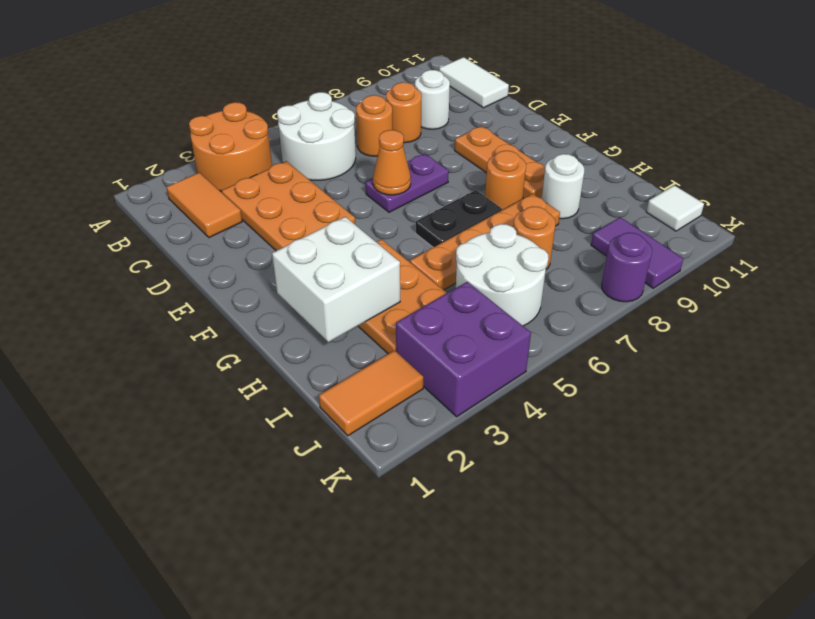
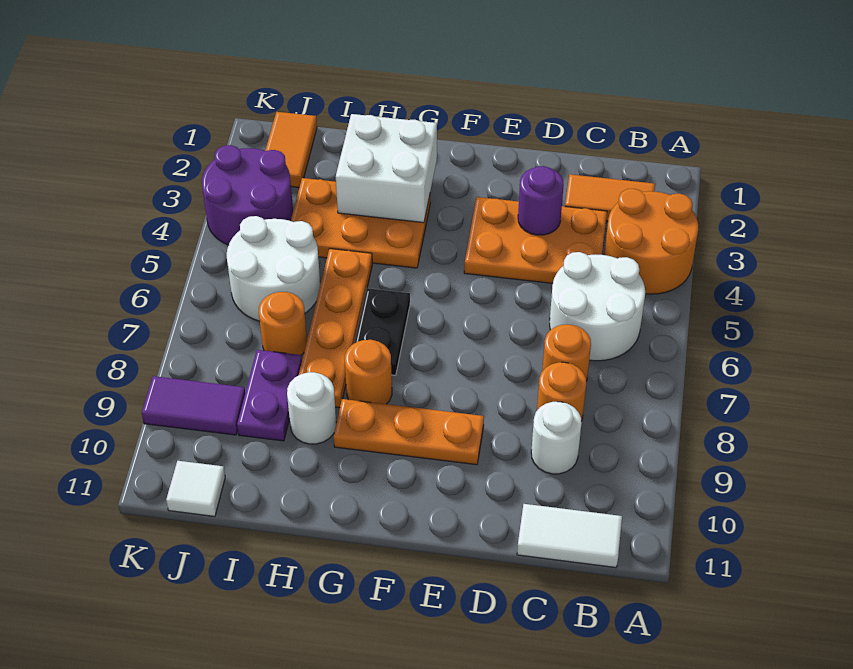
purple 1x2 plate [365,154,449,212] -> purple 1x2 plate moved to [237,350,302,441]
orange 1x1 cone [373,130,411,195] -> none
purple 2x2 brick [396,282,531,417] -> purple 2x2 round brick [202,145,293,245]
purple 1x1 round brick [602,233,652,302] -> purple 1x1 round brick moved to [518,166,564,235]

